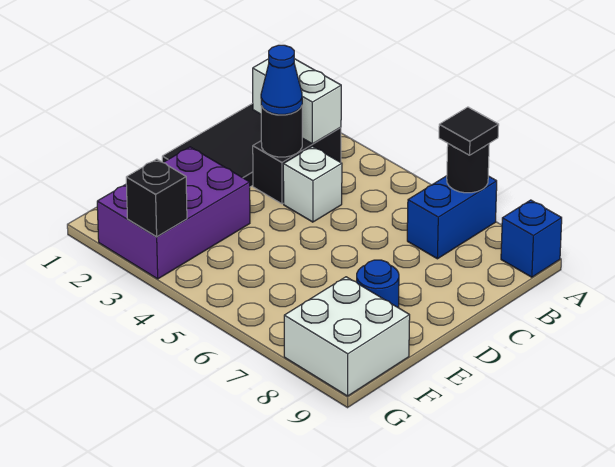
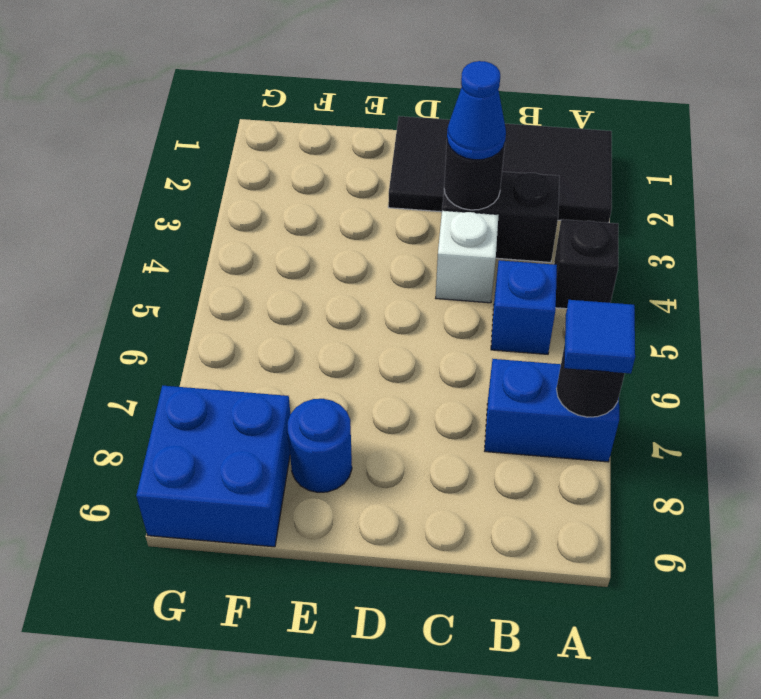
black 1x1 tile [439,107,499,155] -> blue 1x1 tile [564,300,635,374]
blue 1x1 brick [501,200,562,277] -> blue 1x1 brick moved to [491,260,557,354]
white 1x2 brick [253,59,341,144] -> none
purple 2x3 brick [97,147,250,279] -> none
white 2x2 brick [284,277,410,396] -> blue 2x2 brick [136,386,290,547]
black 1x1 brick [126,159,187,237] -> black 1x1 brick moved to [554,219,618,309]

